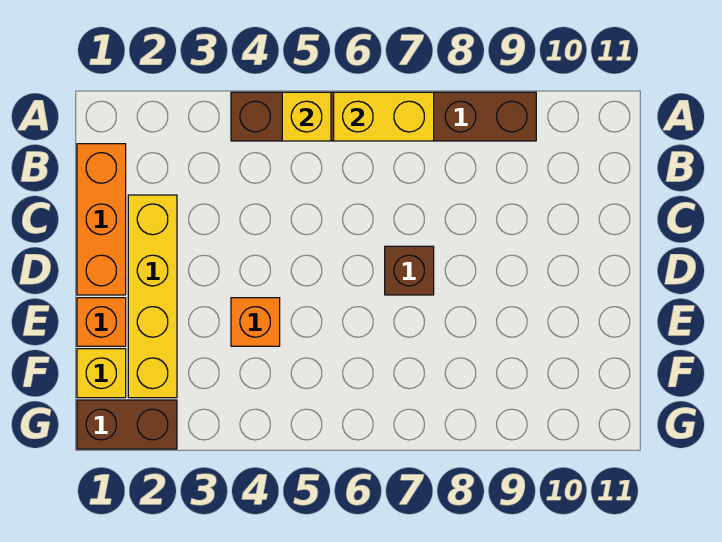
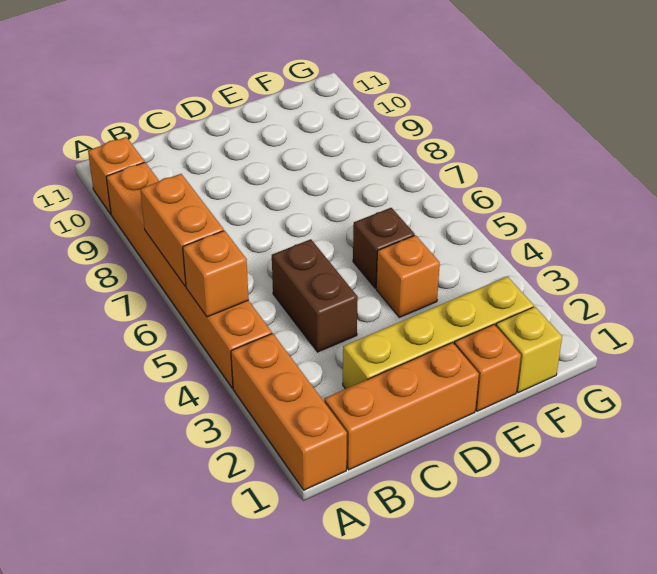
none -> orange 1x3 brick [231,333,347,490]
brown 1x6 brick [231,92,536,141] -> orange 1x6 brick [106,162,272,388]
yellow 1x1 brick [282,92,331,141] -> orange 1x1 brick [183,231,249,317]
yellow 1x2 brick [334,92,434,141] -> orange 1x2 brick [140,174,224,286]
none -> orange 1x1 brick [88,137,144,214]
brown 1x1 brick [385,246,434,295] -> brown 1x1 brick moved to [353,208,415,288]
brown 1x2 brick [77,400,177,449] -> brown 1x2 brick moved to [272,239,358,352]

